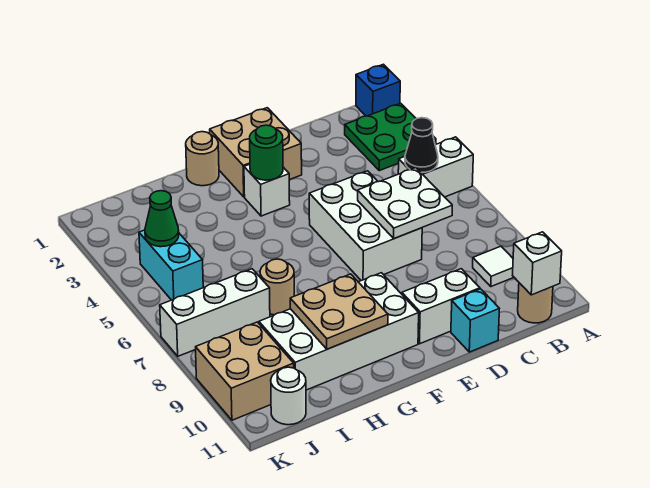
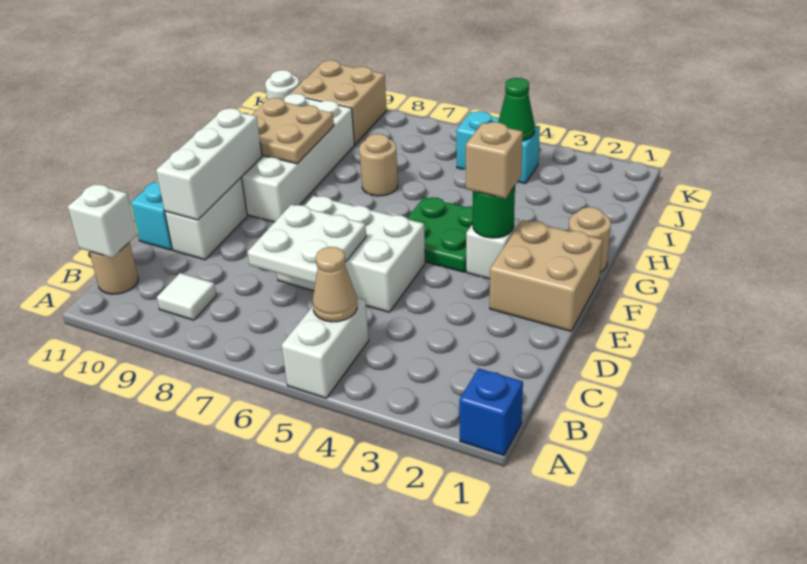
green 2x2 plate [345,103,436,171] -> green 2x2 plate moved to [407,197,473,272]
black 1x1 cone [405,118,438,172] -> tan 1x1 cone [313,247,357,322]
none -> tan 1x1 brick [466,122,523,199]
white 1x3 brick [160,269,270,356] -> white 1x3 brick moved to [156,108,262,220]

